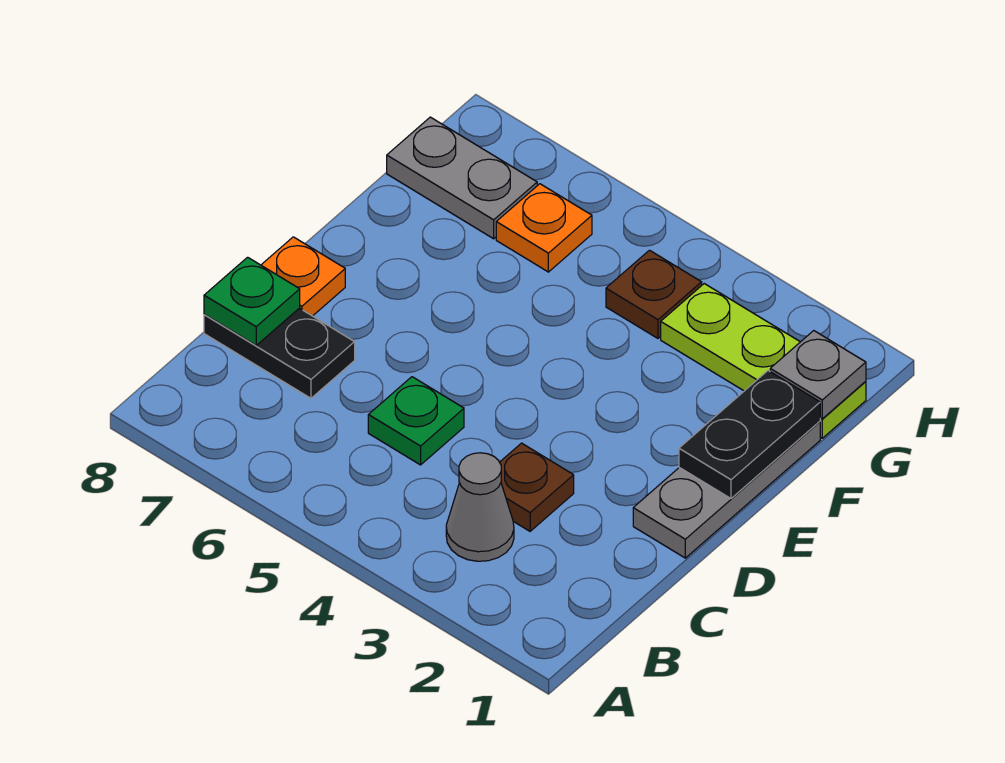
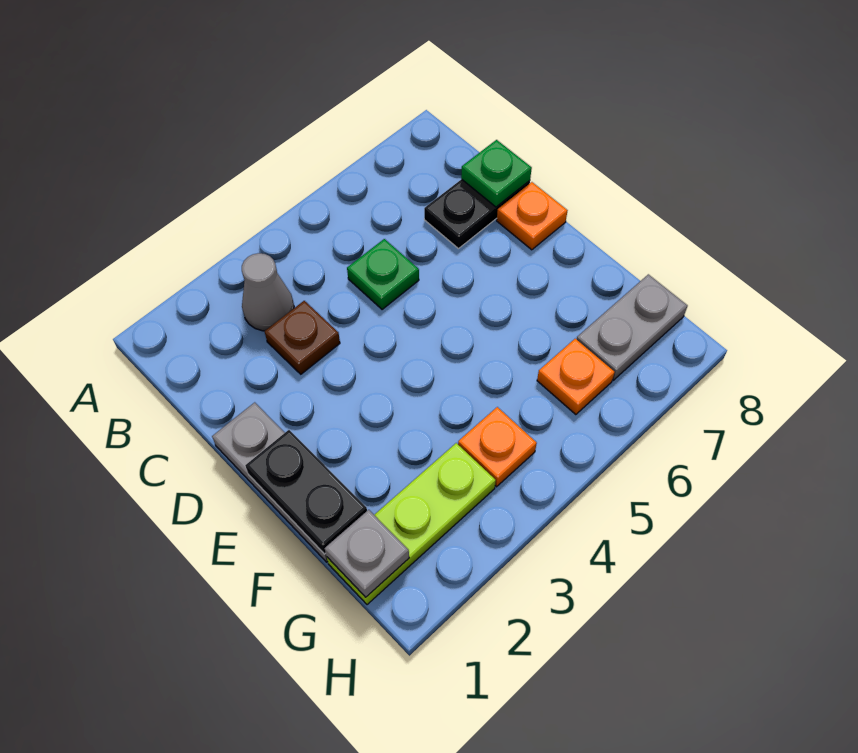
brown 1x1 plate [606,250,702,338] -> orange 1x1 plate [458,407,537,487]

